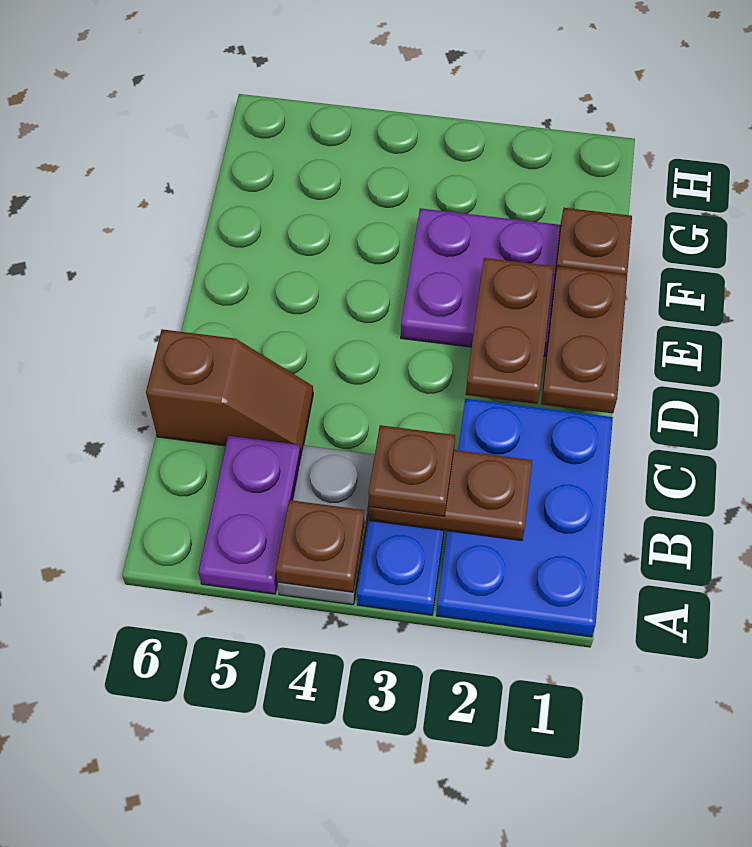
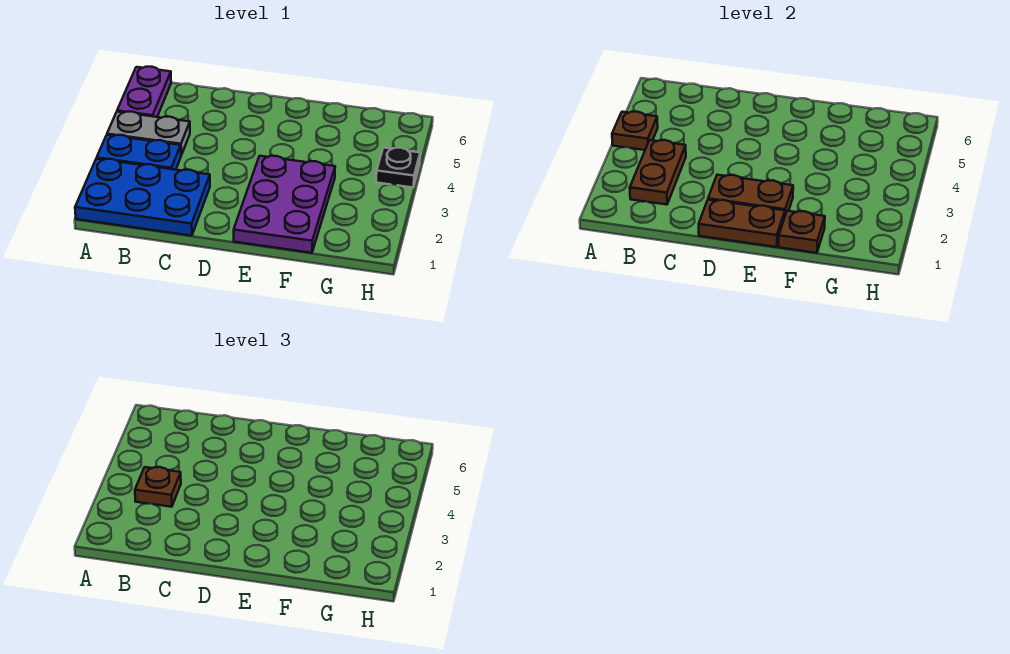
purple 1x2 plate [198,436,301,594] -> purple 1x2 plate turned to [117,67,171,117]
brown 1x2 slope [146,329,313,456] -> none
none -> black 1x1 plate [376,148,420,188]

